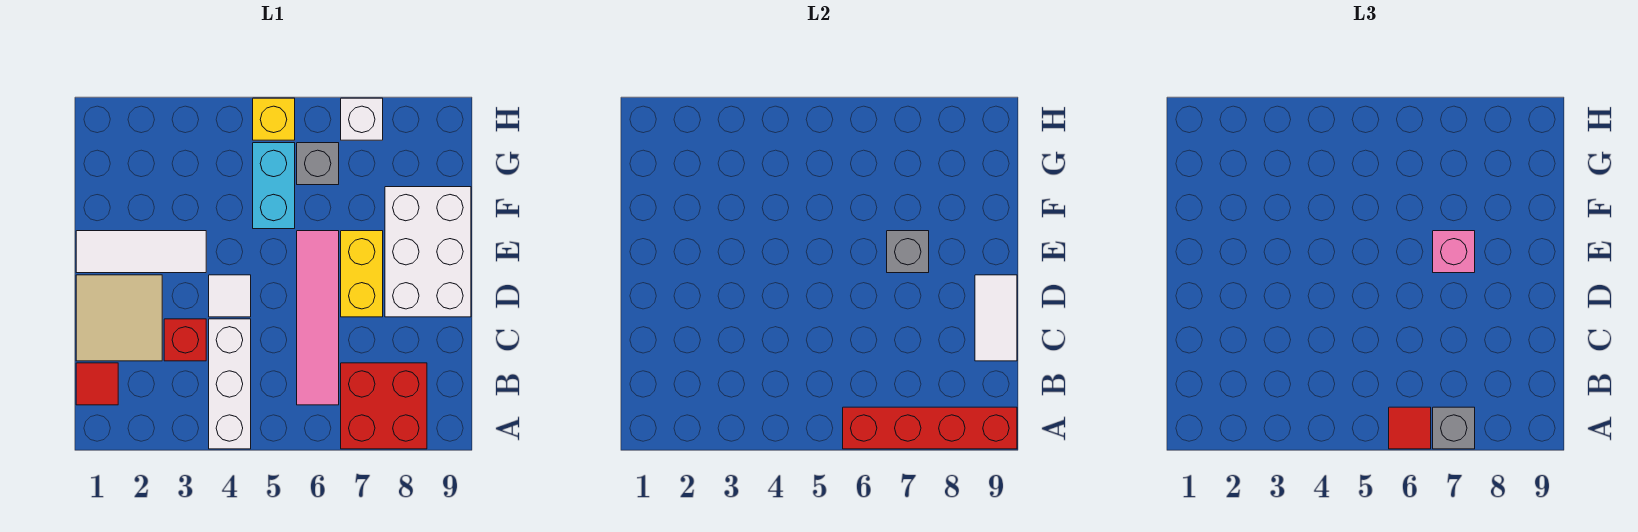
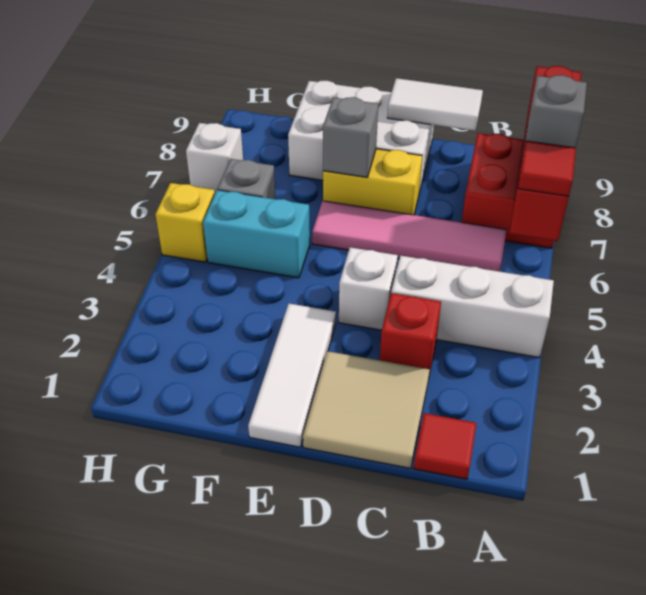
white 1x1 tile [209,275,251,317] -> white 1x1 brick [339,247,398,330]
pink 1x1 brick [1433,231,1475,273] -> none

